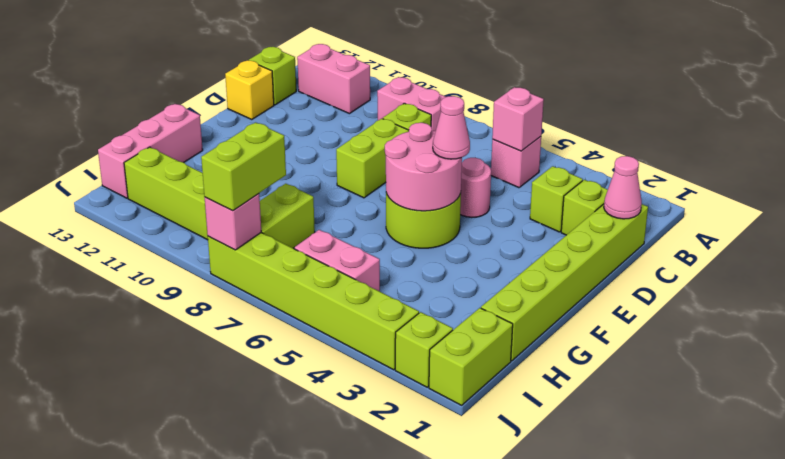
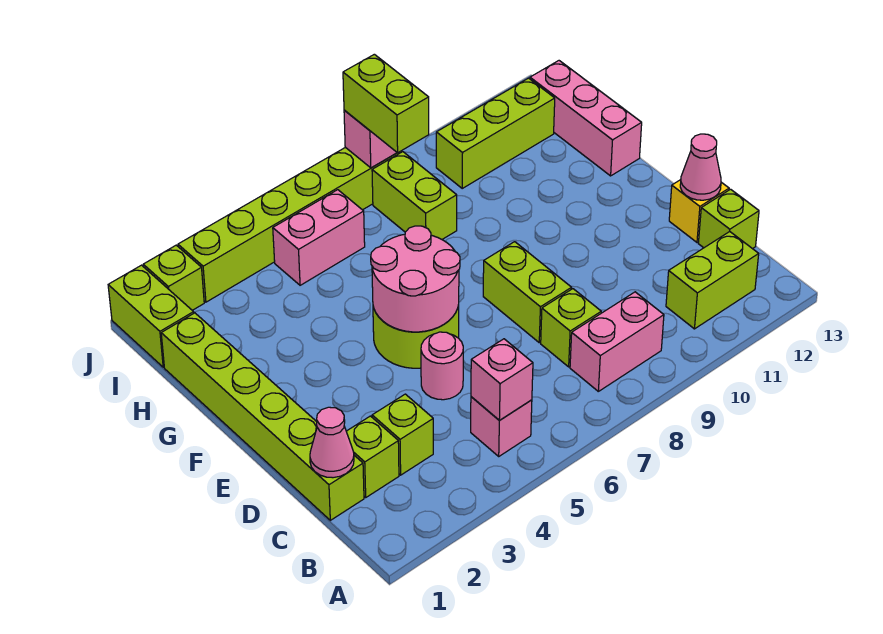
pink 1x2 brick [297,44,370,114] -> lime 1x2 brick [666,232,759,329]
pink 1x1 cone [433,96,470,159] -> pink 1x1 cone moved to [680,134,721,200]

